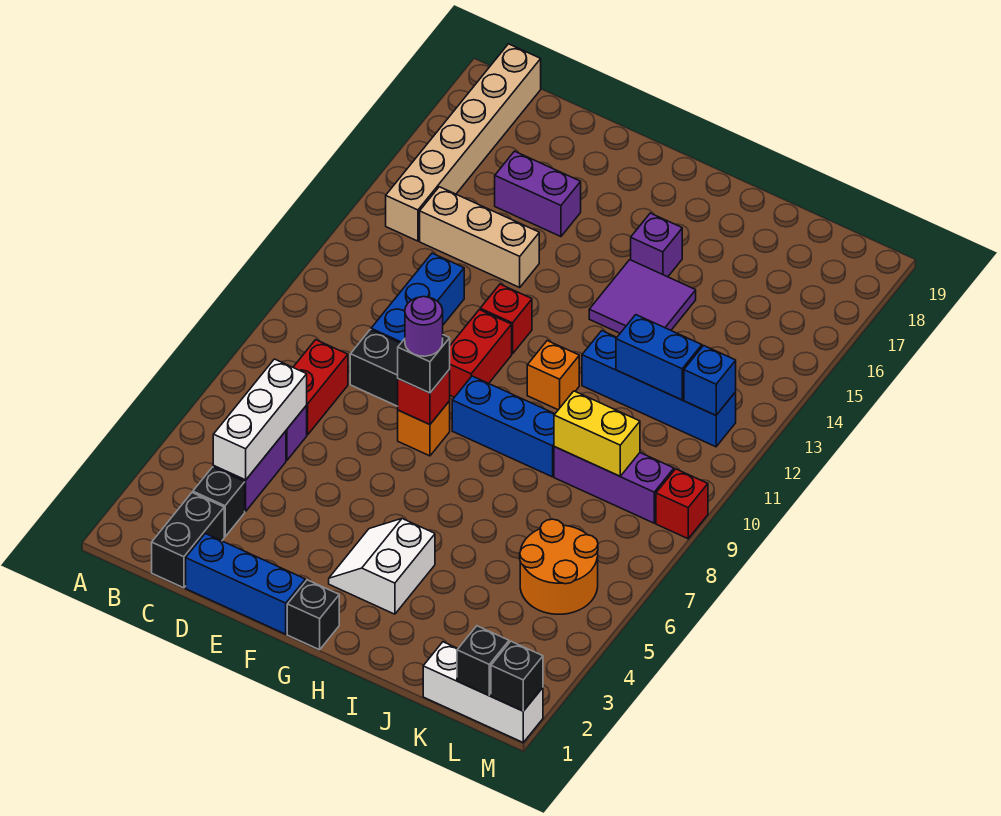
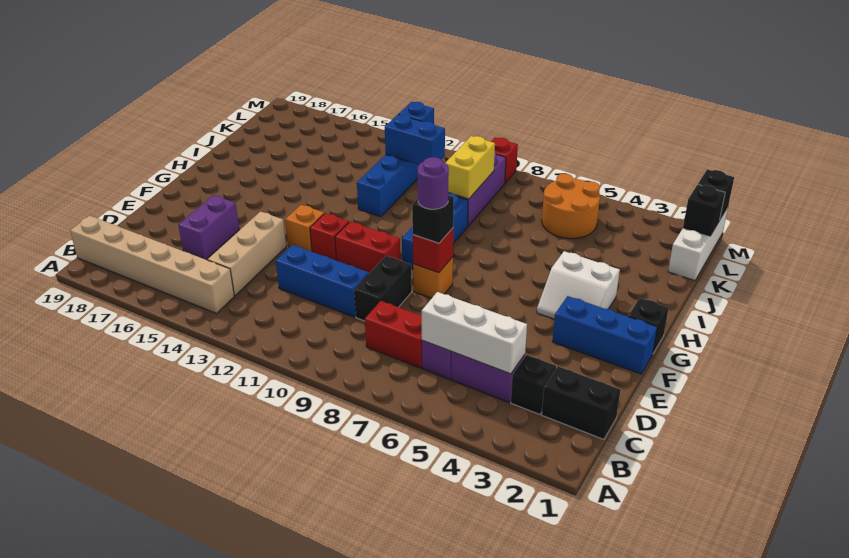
blue 1x3 brick [186,533,305,634] -> blue 1x3 brick turned to [552,296,657,374]
orange 1x1 brick [527,341,579,410] -> orange 1x1 brick moved to [285,205,324,252]
purple 2x2 tile [589,260,696,333] -> none
purple 1x1 brick [631,213,682,277] -> none
blue 1x2 brick [616,315,702,400] -> blue 1x2 brick turned to [385,114,445,165]

